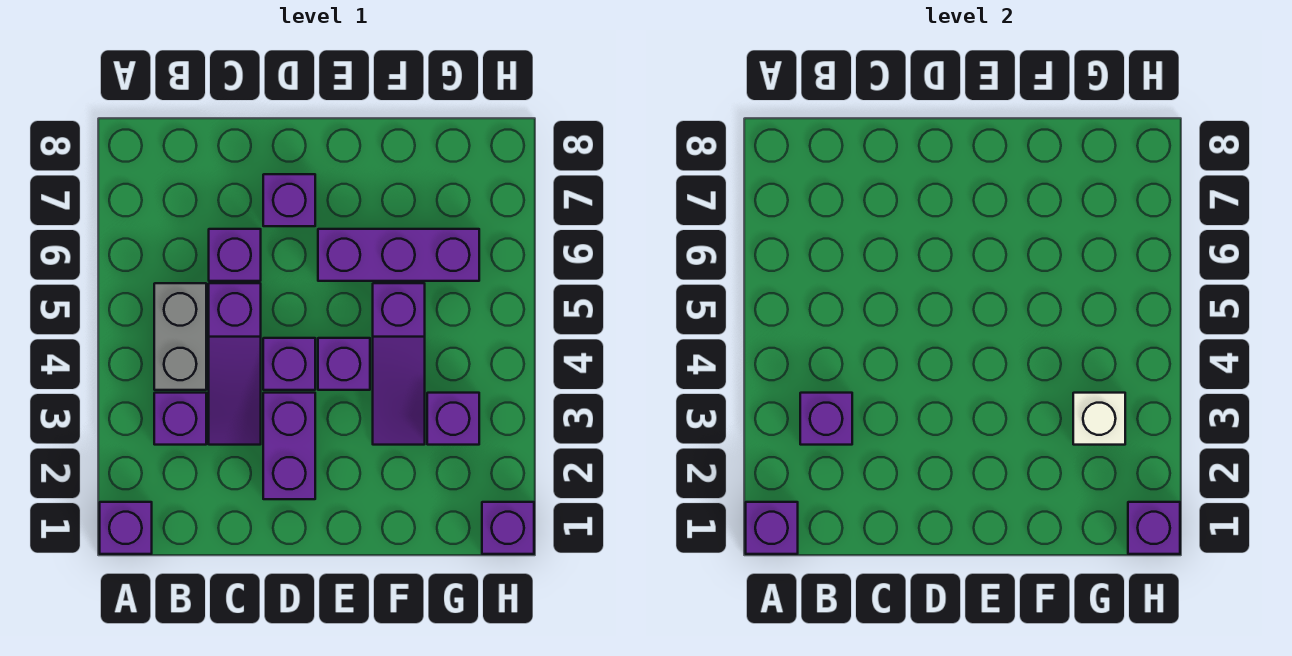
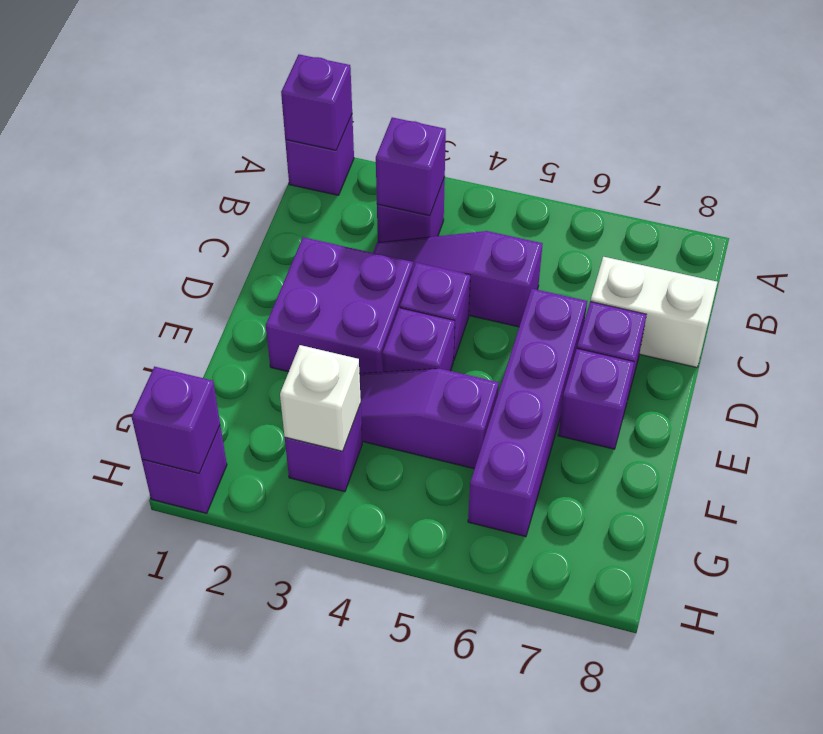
grey 1x2 brick [154,283,206,390] -> none
purple 1x1 brick [209,229,261,281] -> purple 1x1 brick moved to [558,349,634,449]
none -> white 1x2 brick [590,257,717,367]
purple 1x2 brick [263,393,315,499] -> purple 2x2 brick [266,237,413,373]
purple 1x3 brick [318,229,479,281] -> purple 1x4 brick [468,289,587,537]

